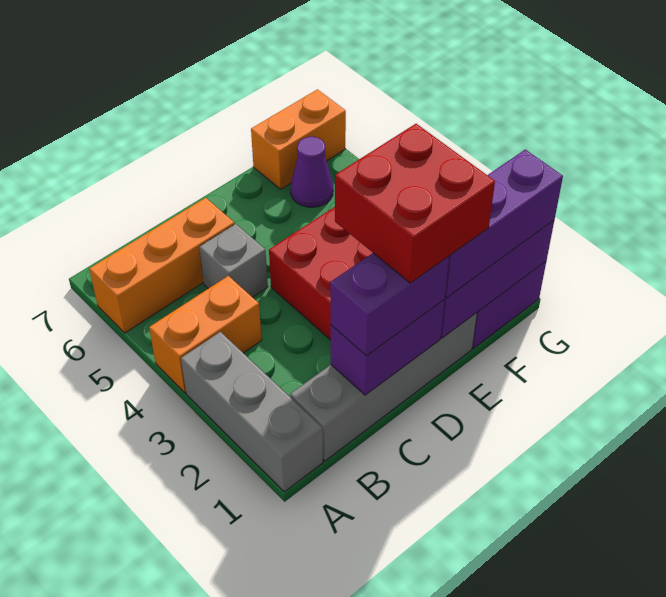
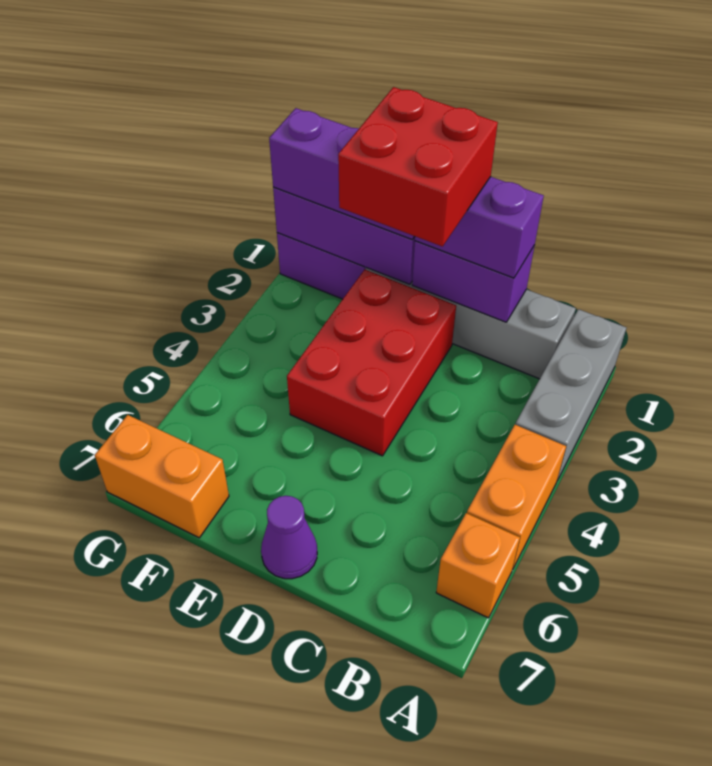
orange 1x2 brick [149,276,262,393] -> orange 1x2 brick turned to [467,425,566,570]
orange 1x3 brick [89,198,234,333] -> orange 1x1 brick [436,513,520,618]
grey 1x1 brick [199,224,268,297] -> none
purple 1x1 cone [291,137,333,207] -> purple 1x1 cone moved to [261,496,317,579]

